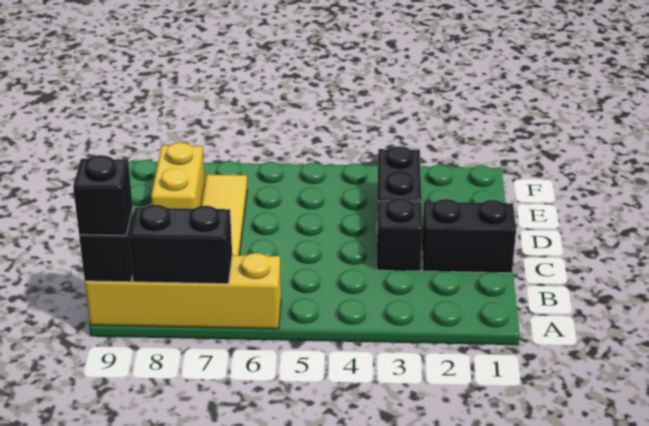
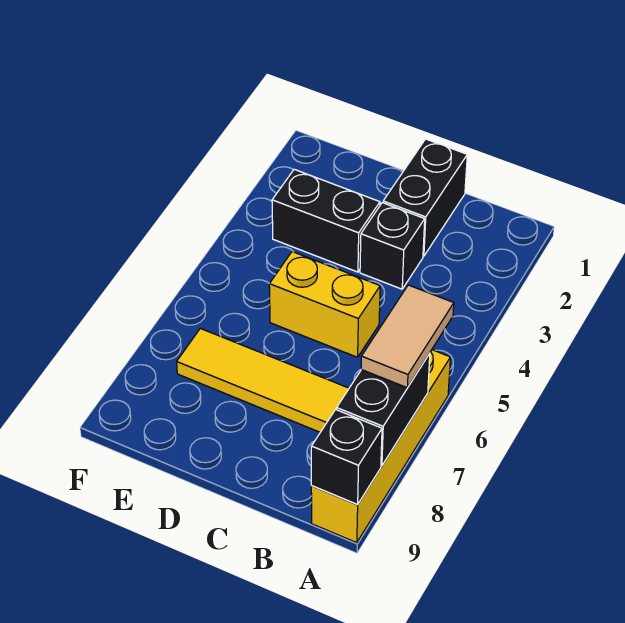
none -> tan 1x2 tile [361,285,454,388]
black 1x1 brick [73,155,133,236] -> none
yellow 1x2 brick [151,142,205,209] -> yellow 1x2 brick moved to [269,252,380,357]

